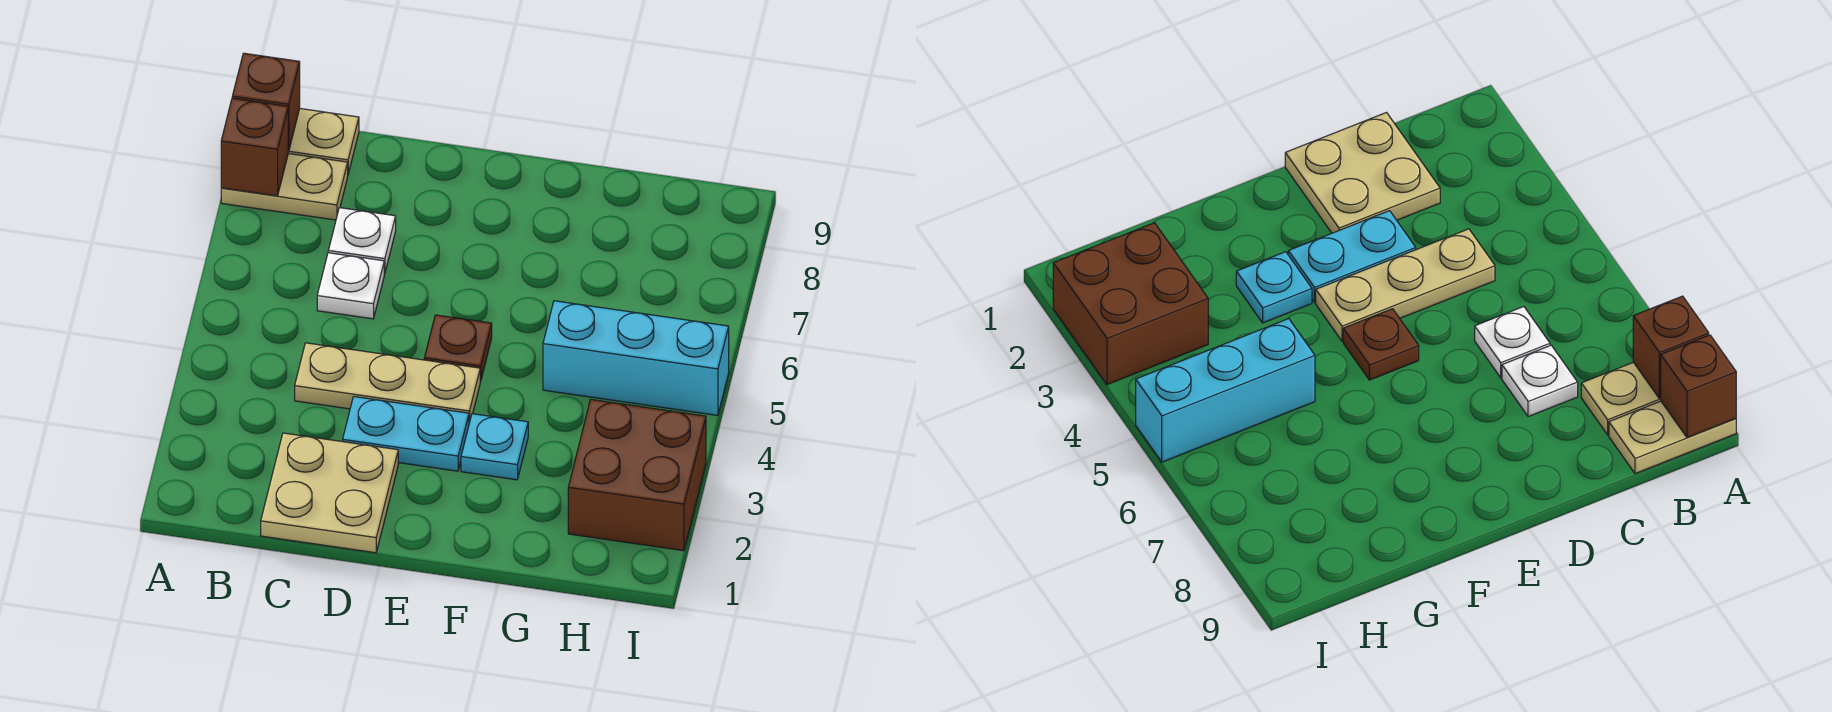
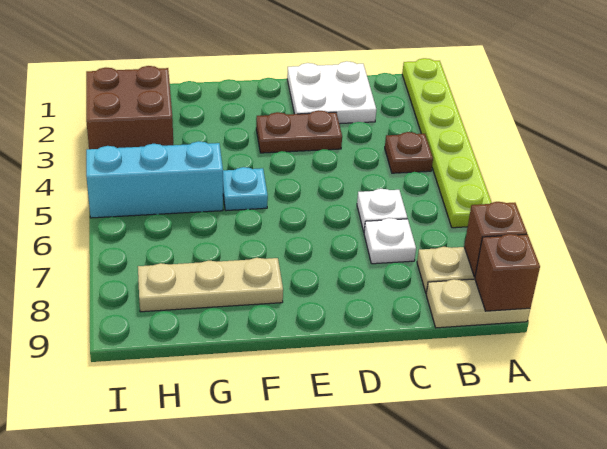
none -> lime 1x6 plate [402,58,492,228]
tan 2x2 plate [261,433,398,553] -> white 2x2 plate [287,61,376,124]
tan 1x3 plate [295,343,480,423] -> tan 1x3 plate moved to [138,258,283,312]
cyan 1x2 plate [343,397,469,471] -> brown 1x2 plate [256,110,342,153]
brown 1x1 plate [424,315,492,381] -> brown 1x1 plate moved to [385,132,433,173]
cyan 1x1 plate [461,414,528,480] -> cyan 1x1 plate moved to [223,167,268,211]

